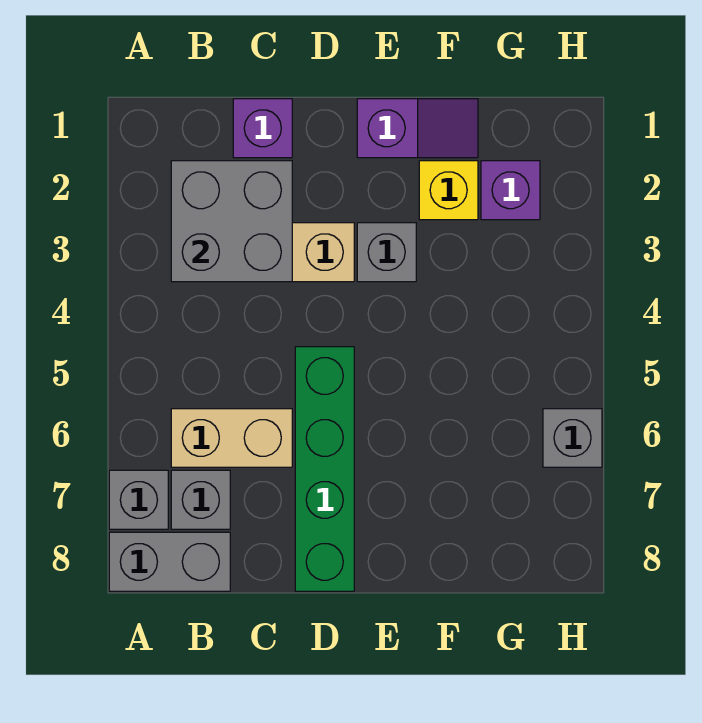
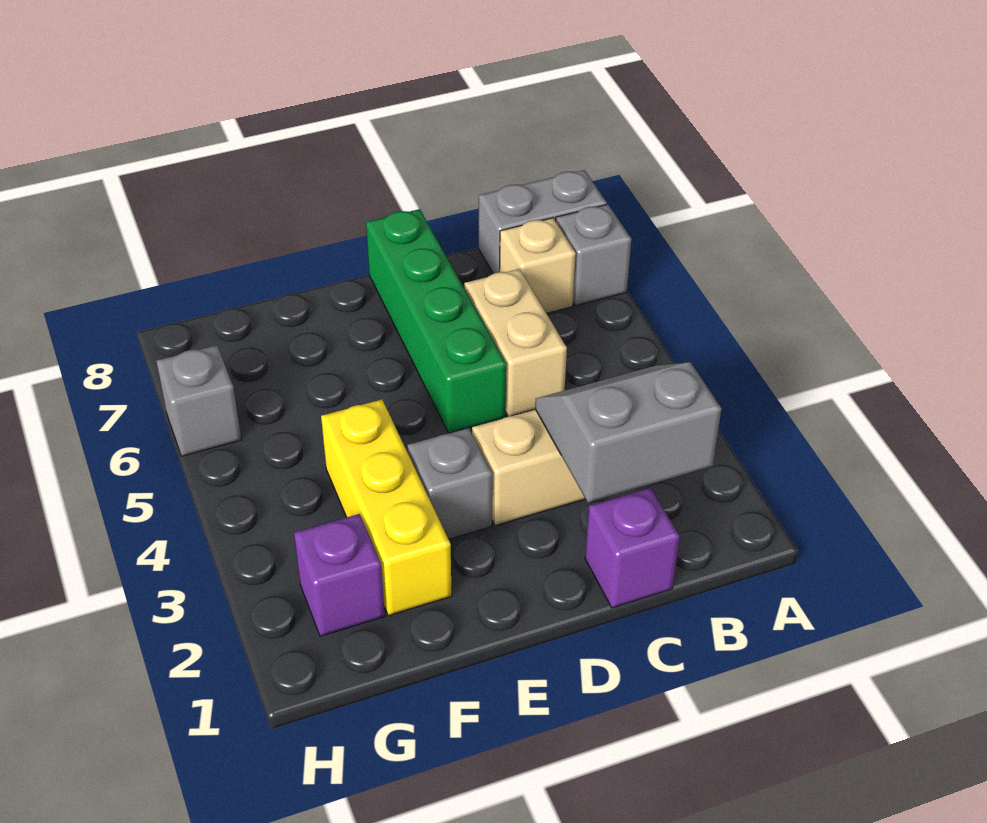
grey 2x2 brick [171,161,292,282] -> grey 2x2 slope [535,362,721,502]
tan 1x2 brick [171,409,292,467] -> tan 1x2 brick turned to [464,269,567,416]
grey 1x1 brick [171,470,230,529] -> tan 1x1 brick [500,218,576,313]
purple 1x2 slope [357,99,478,158] -> none
yellow 1x1 brick [419,161,478,220] -> yellow 1x3 brick [321,400,452,616]

